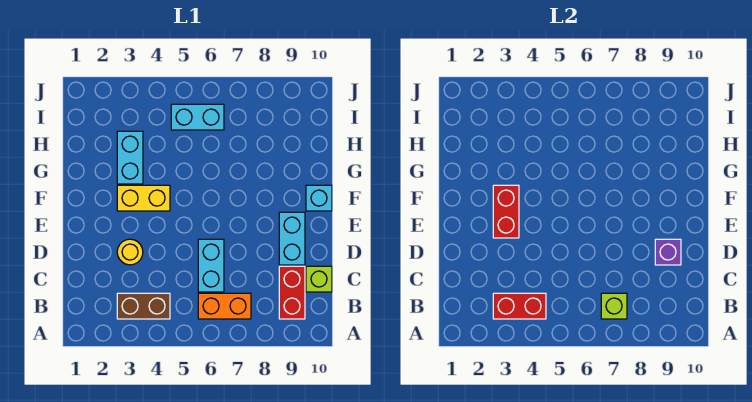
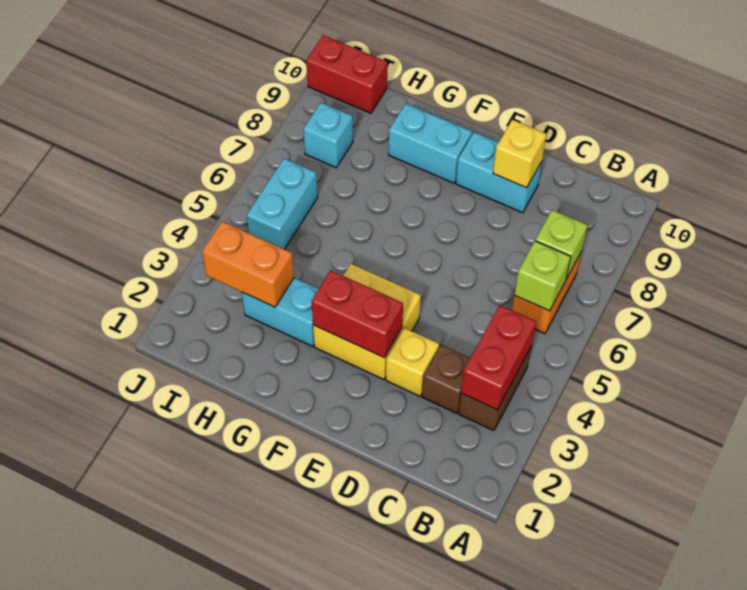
red 1x2 brick [279,266,305,319] -> red 1x2 brick moved to [306,35,387,113]
none -> brown 1x1 brick [422,345,470,413]
cyan 1x2 brick [198,239,224,292] -> cyan 1x2 brick moved to [389,103,472,183]
lime 1x1 brick [306,266,332,292] -> lime 1x1 brick moved to [515,241,571,311]
yellow 1x1 round brick [117,239,143,265] -> yellow 1x1 brick [386,328,439,396]
purple 1x1 brick [655,239,681,265] -> yellow 1x1 brick [493,120,546,188]
yellow 1x2 brick [117,185,170,211] -> yellow 2x2 brick [313,264,421,380]
cyan 1x1 brick [306,185,332,211] -> cyan 1x1 brick moved to [303,103,353,168]
none -> orange 1x2 brick [202,221,294,307]

